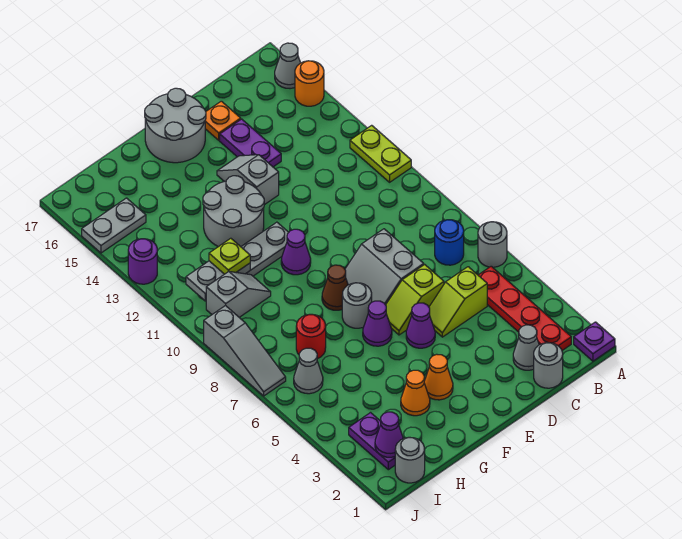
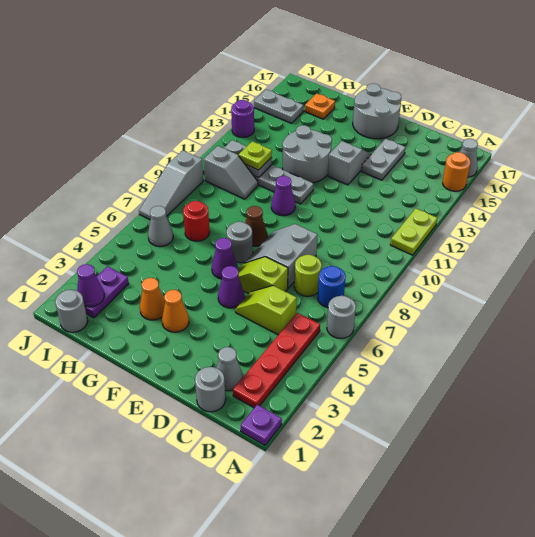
none -> lime 1x1 round brick [294,255,322,296]
purple 1x2 plate [220,119,281,167] -> grey 1x2 plate [361,139,406,180]
orange 1x1 plate [205,101,241,140] -> orange 1x1 plate moved to [305,93,335,119]

